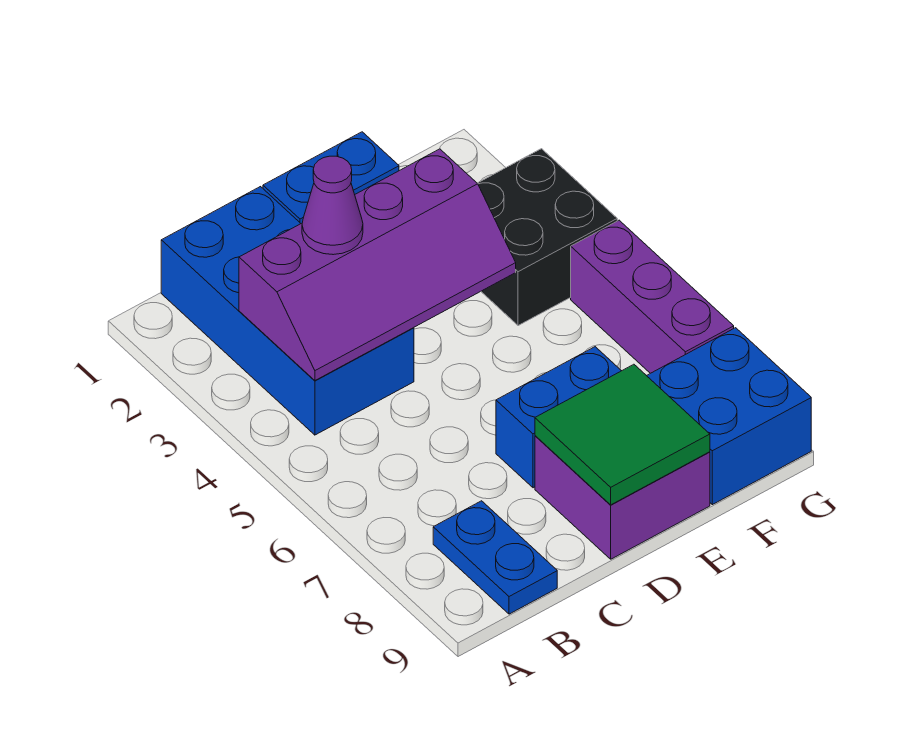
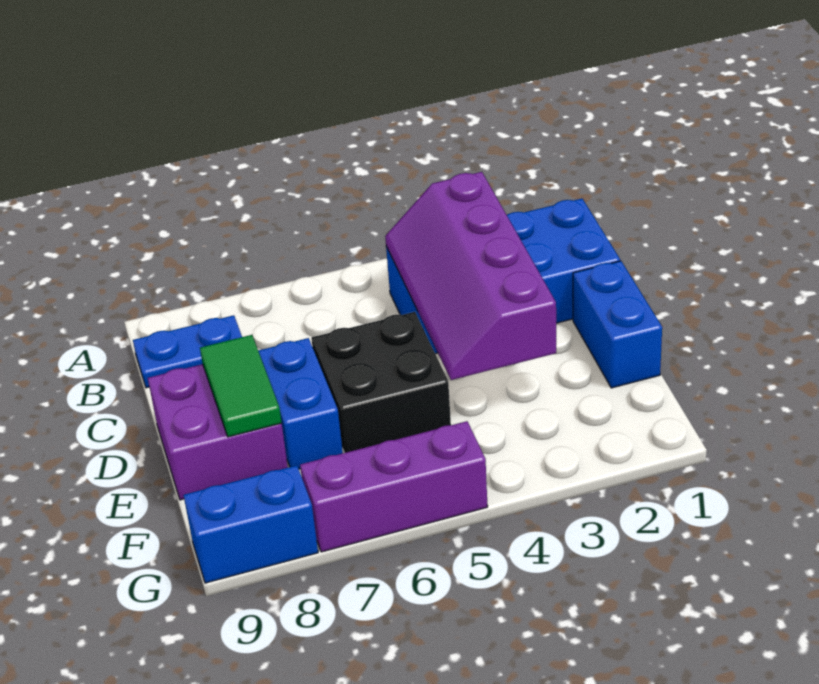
purple 1x1 cone [302,156,363,255] -> none
green 2x2 tile [535,364,710,505] -> green 1x2 tile [200,335,282,437]
black 2x2 brick [477,149,617,326] -> black 2x2 brick moved to [311,312,451,453]
blue 2x2 brick [647,328,811,505] -> blue 1x2 brick [183,465,318,583]

